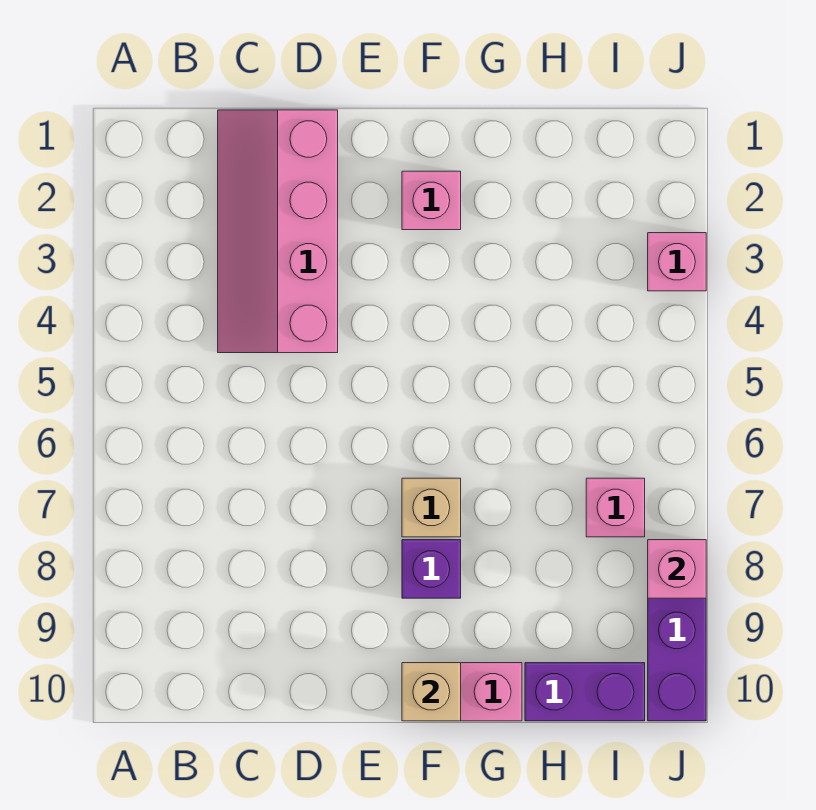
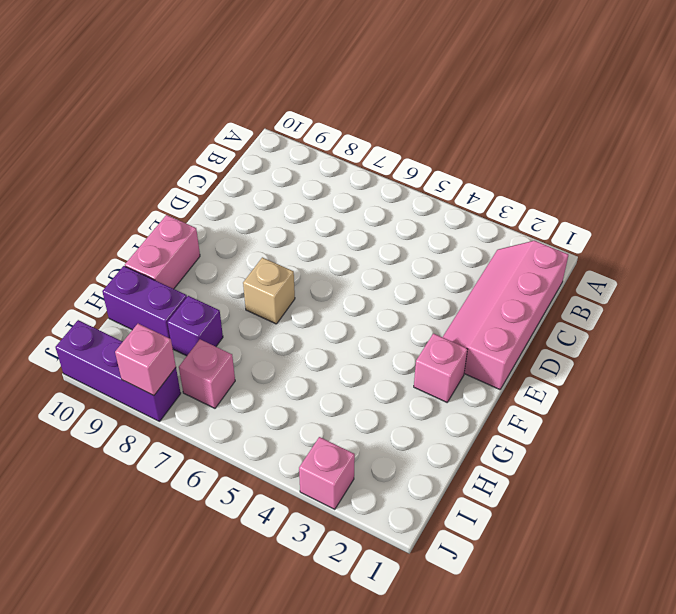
pink 2x4 slope [218,110,338,353] -> pink 2x4 slope turned to [443,241,568,390]
purple 1x1 brick [402,540,461,598] -> purple 1x1 brick moved to [168,296,223,356]
tan 1x1 brick [402,663,461,721] -> none
purple 1x2 brick [525,663,645,721] -> purple 1x2 brick turned to [102,266,187,338]

